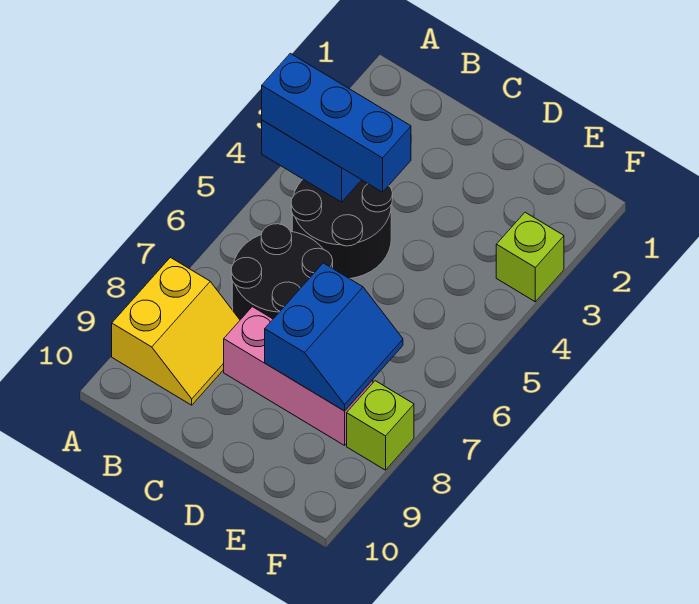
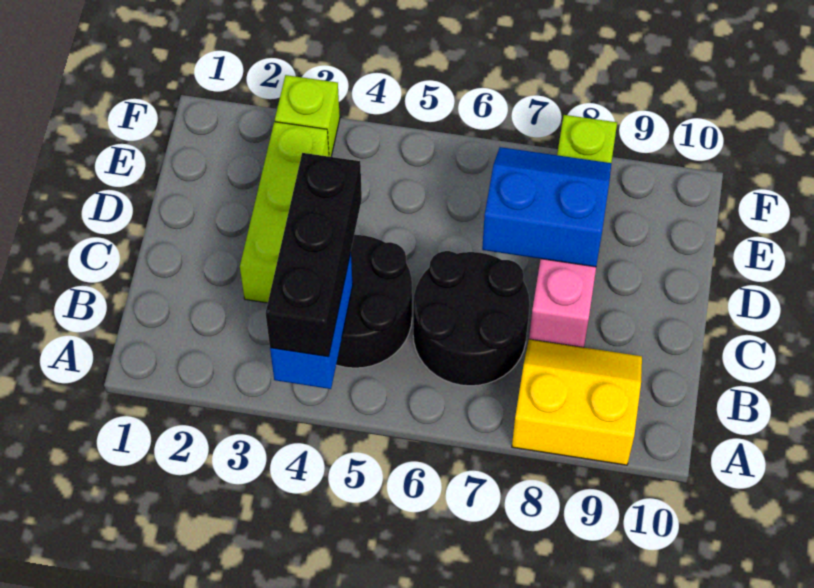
blue 1x3 brick [262,53,411,192] -> black 1x3 brick [266,153,362,357]
none -> lime 1x3 brick [240,122,329,303]

